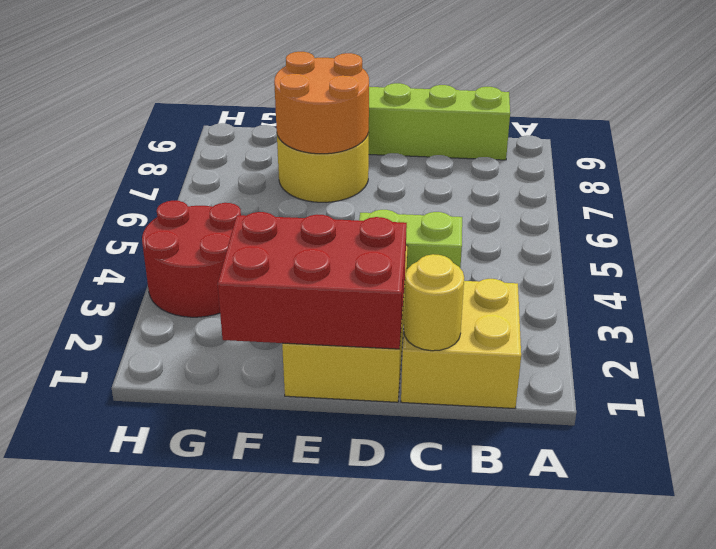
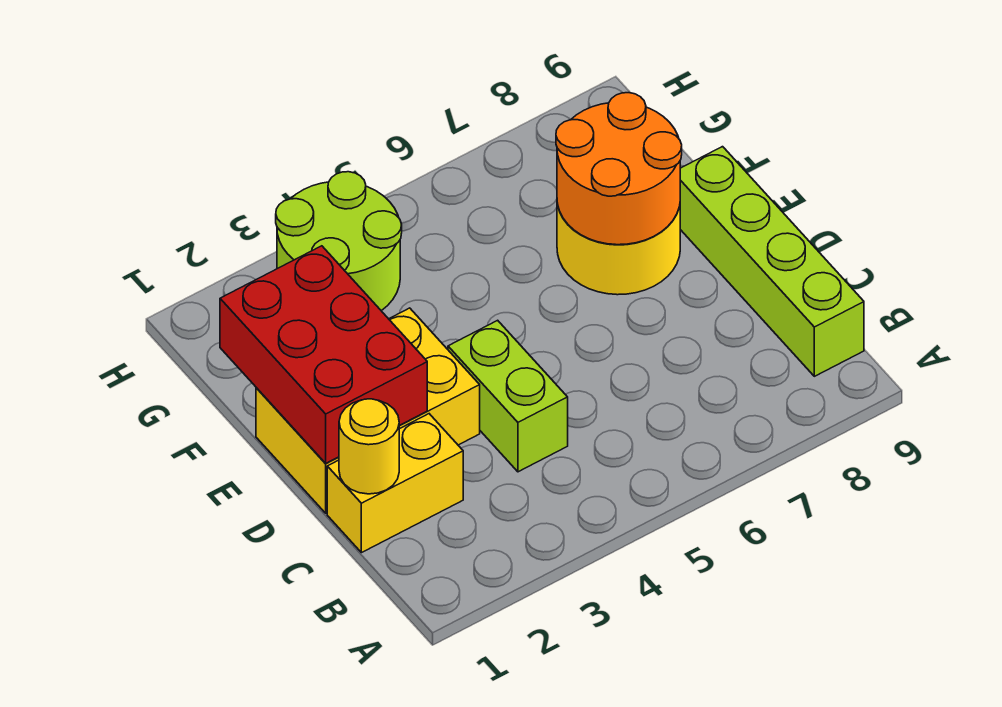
yellow 2x2 brick [401,279,521,408] -> yellow 1x2 brick [327,414,463,553]
red 2x2 round brick [142,201,241,317] -> lime 2x2 round brick [276,172,402,311]

